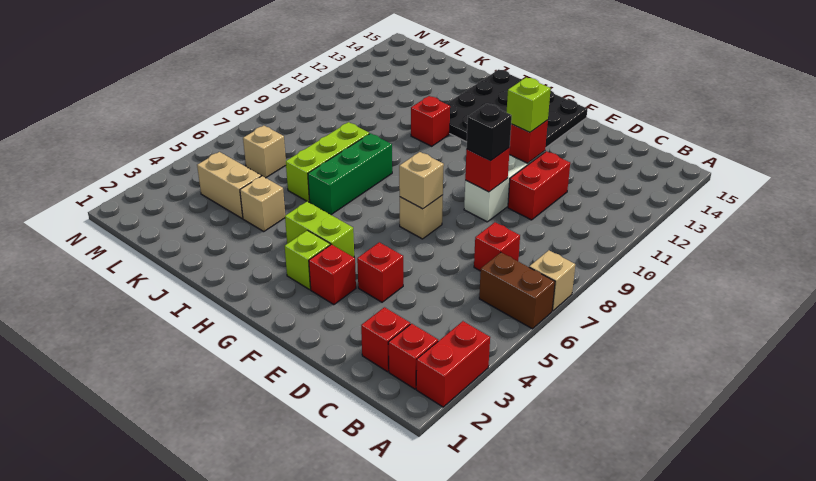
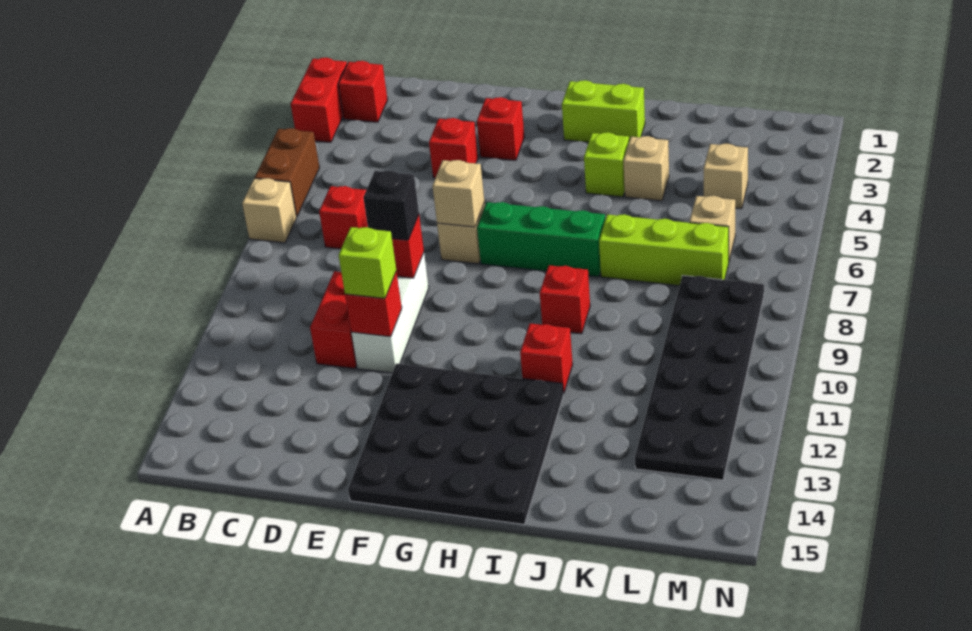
brown 1x2 brick [479,253,555,329] -> brown 1x2 brick turned to [255,128,320,217]
red 1x1 brick [361,307,410,372] -> red 1x1 brick moved to [540,265,590,334]
lime 1x1 brick [285,230,330,290] -> lime 1x1 brick moved to [584,132,629,197]
lime 1x2 brick [285,202,354,257] -> lime 1x2 brick moved to [562,80,645,142]
green 1x3 brick [308,133,392,215] -> green 1x3 brick turned to [477,202,605,277]
lime 1x3 brick [286,122,369,202] -> lime 1x3 brick turned to [599,214,729,286]
tan 1x2 brick [197,152,261,218] -> tan 1x1 brick [704,144,748,209]
none -> black 2x6 plate [635,275,764,480]

